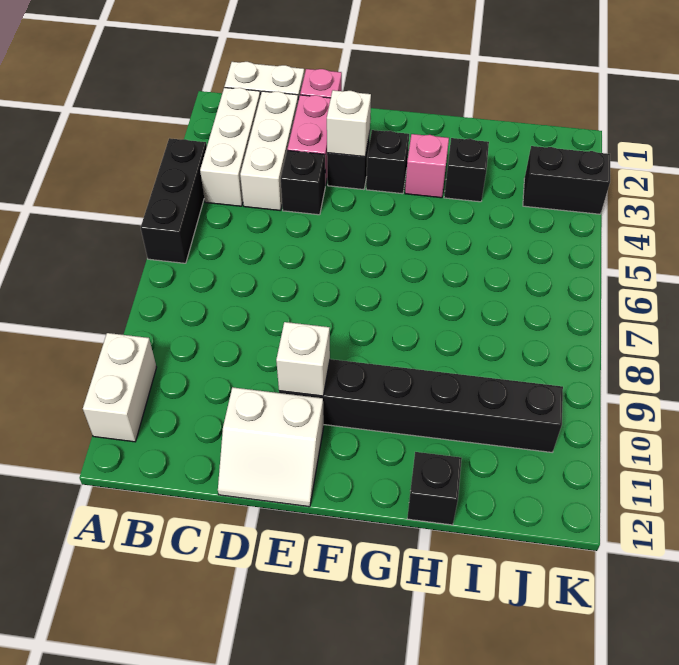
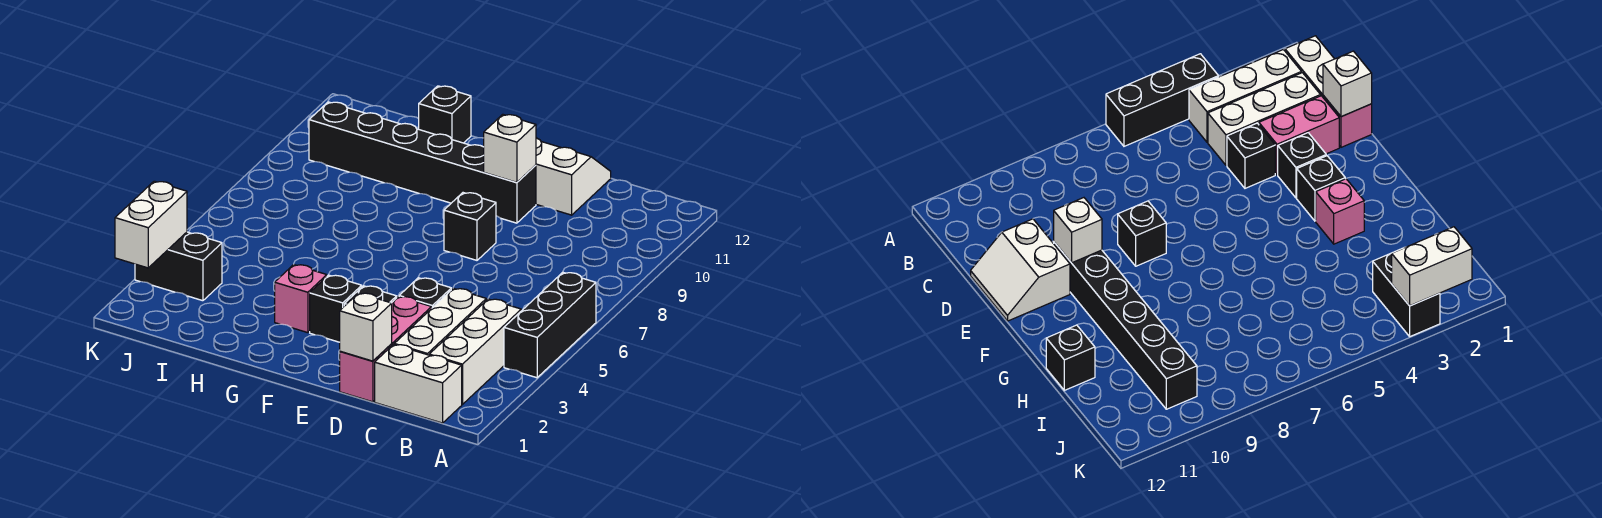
white 1x2 brick [83,333,157,442] -> white 1x2 brick moved to [115,181,187,268]
white 1x1 brick [327,90,371,157] -> white 1x1 brick moved to [340,293,392,361]
black 1x1 brick [444,138,489,202] -> black 1x1 brick moved to [444,193,496,260]

